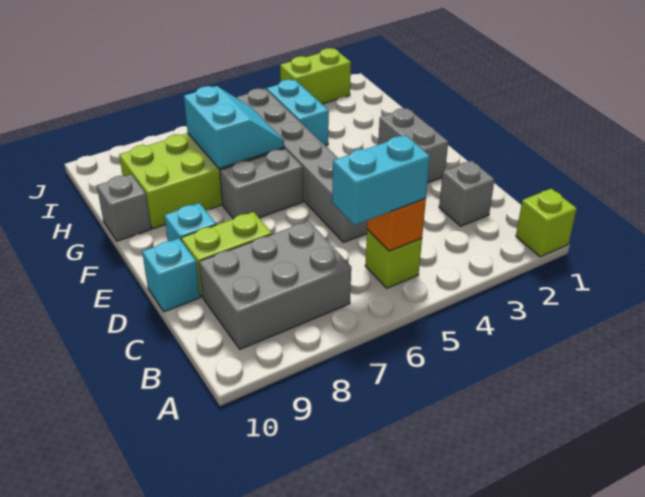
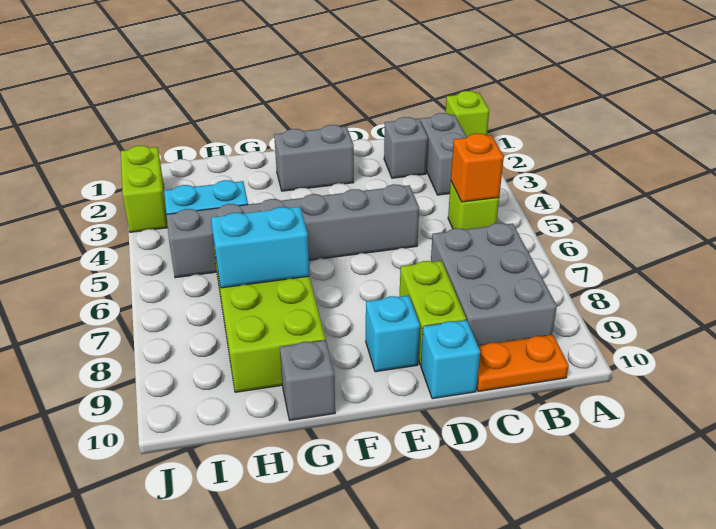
cyan 1x2 brick [332,135,430,225] -> none
none -> orange 1x2 plate [477,335,569,392]
grey 1x2 brick [220,149,303,219] -> grey 1x2 brick moved to [421,113,467,195]

